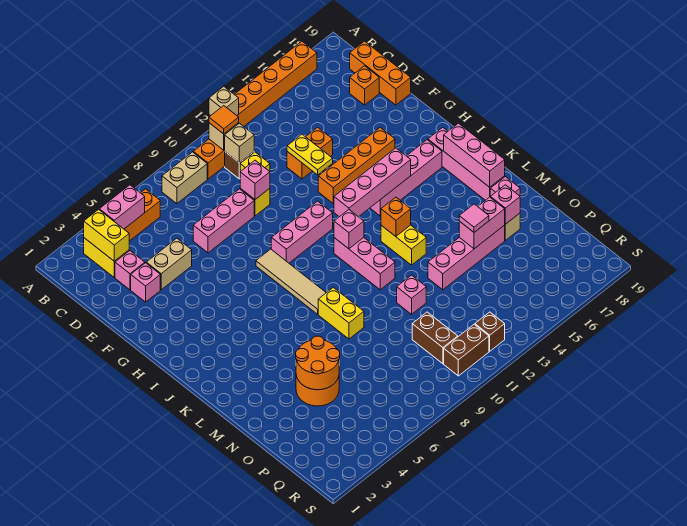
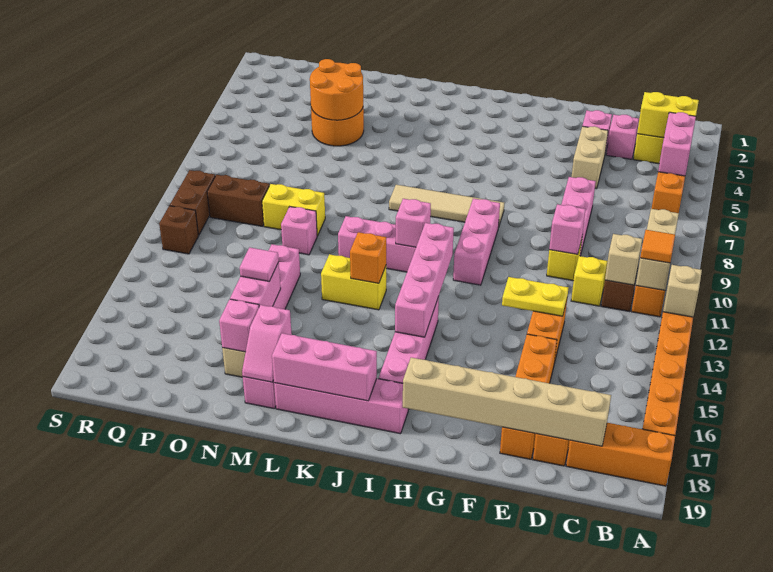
none -> tan 1x6 brick [403,358,611,446]
orange 1x3 brick [350,41,411,105] -> orange 1x3 brick moved to [566,423,675,486]
orange 1x4 brick [318,127,395,203] -> orange 1x4 brick moved to [500,334,557,459]
yellow 1x2 brick [318,287,364,339] -> yellow 1x2 brick moved to [262,184,325,236]
none -> pink 1x2 slope [242,305,292,382]

